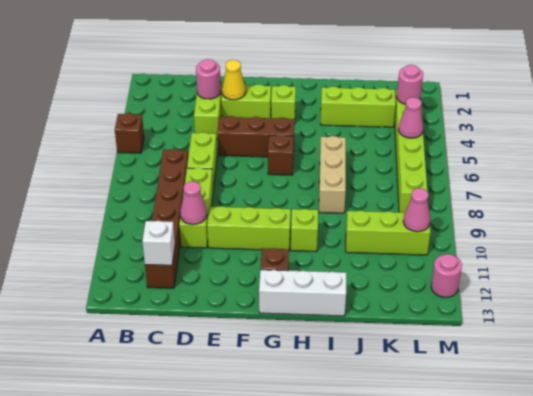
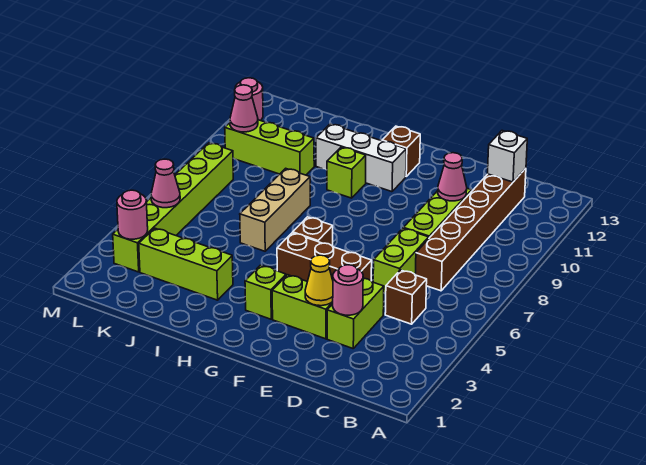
brown 1x1 brick [115,113,144,153] -> brown 1x1 brick moved to [385,270,427,324]
lime 1x3 brick [207,206,291,250] -> none
white 1x3 brick [259,270,346,316] -> white 1x3 brick moved to [316,124,406,192]

